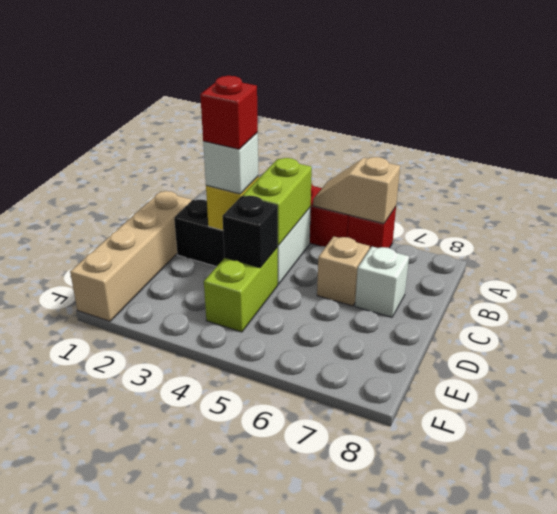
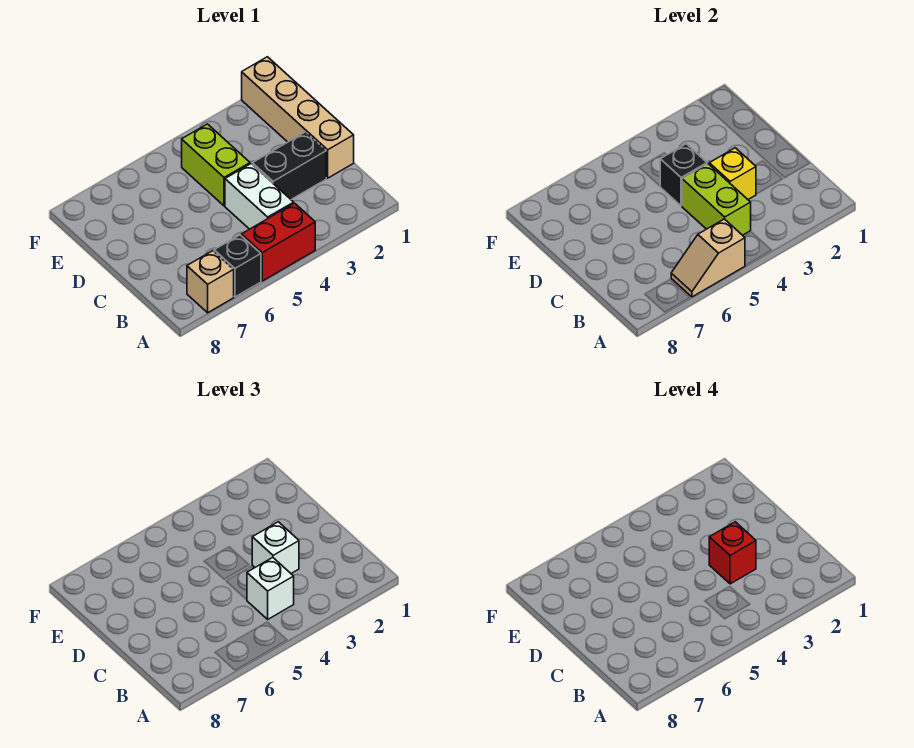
tan 1x2 slope [313,157,400,224] -> tan 1x2 slope turned to [671,219,745,297]
red 1x1 brick [348,207,396,248] -> black 1x1 brick [214,235,261,297]
tan 1x1 brick [317,236,370,306] -> tan 1x1 brick moved to [187,251,234,313]
white 1x1 brick [355,247,409,317] -> white 1x1 brick moved to [247,558,294,619]

